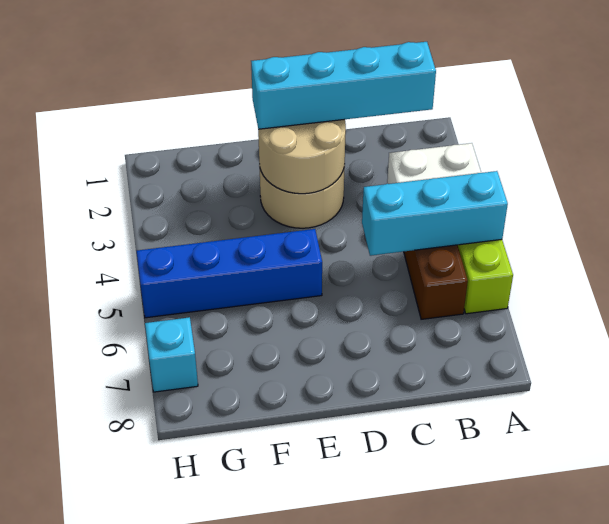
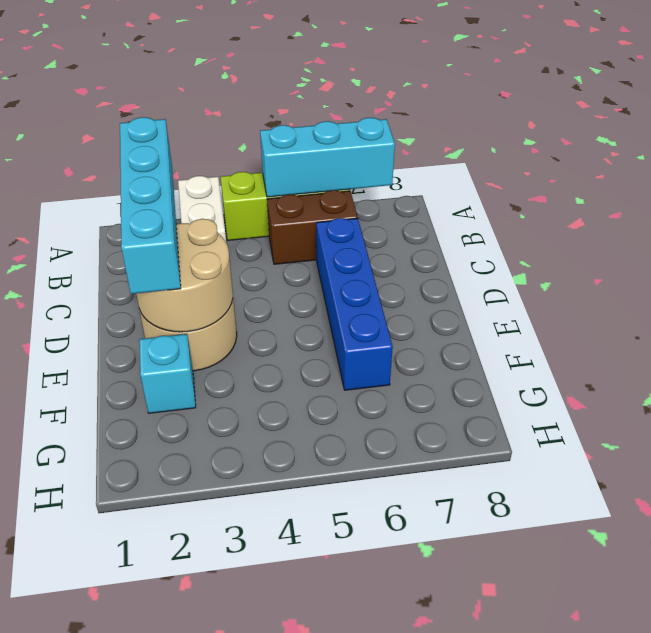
cyan 1x3 brick [362,171,508,256] -> cyan 1x3 brick turned to [260,118,395,197]
blue 1x4 brick [137,229,322,318] -> blue 1x4 brick moved to [316,218,393,390]
cyan 1x1 brick [145,317,198,392] -> cyan 1x1 brick moved to [139,334,196,413]

